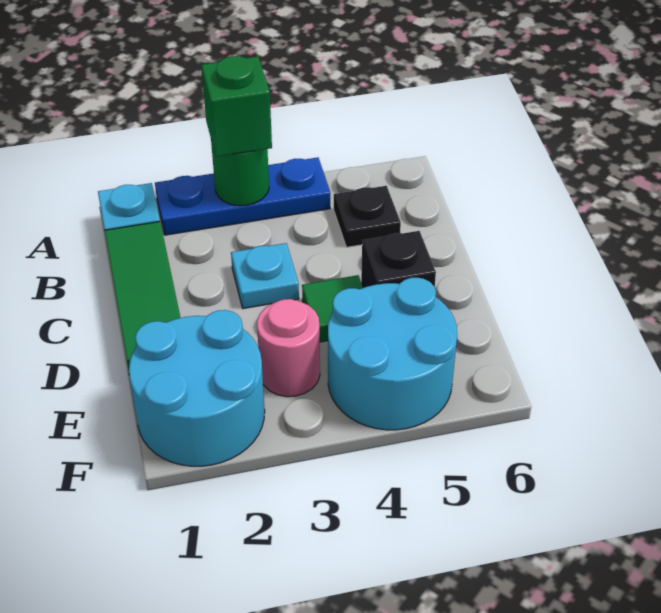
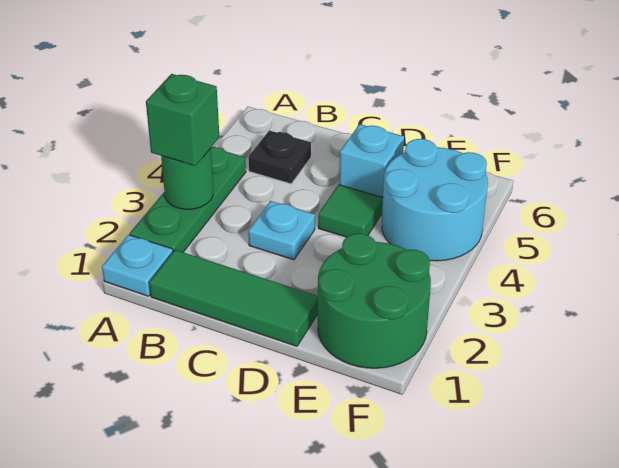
blue 1x3 plate [155,157,330,235] -> green 1x3 plate [130,147,246,252]
black 1x1 brick [361,231,436,288] -> cyan 1x1 brick [339,124,404,197]
cyan 2x2 round brick [129,310,265,466] -> green 2x2 round brick [318,234,431,368]
pink 1x1 round brick [257,299,320,397] -> none

